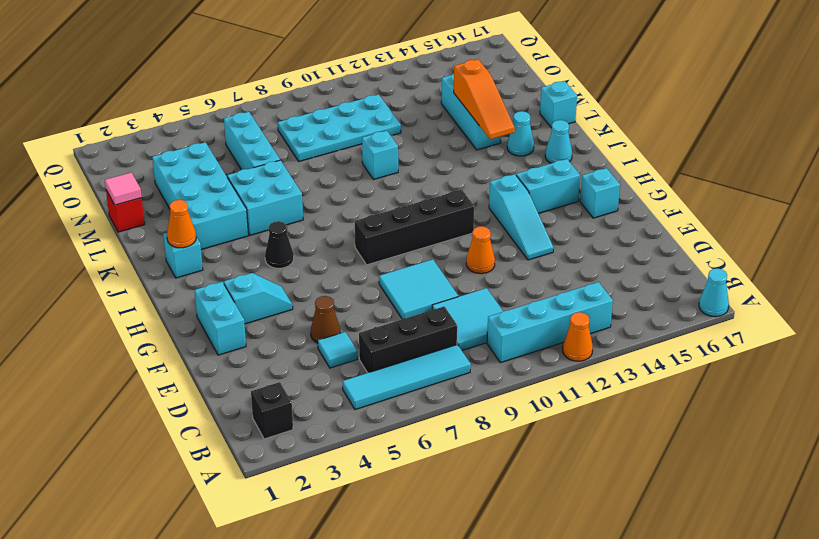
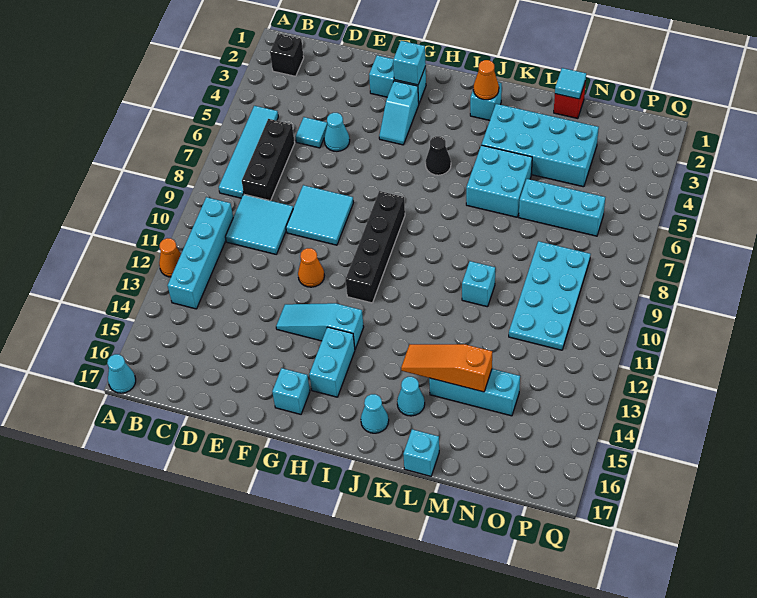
brown 1x1 cone [311,296,340,343] -> cyan 1x1 cone [324,113,350,151]
none -> cyan 1x1 brick [393,41,426,85]
pink 1x1 tile [105,172,142,205] -> cyan 1x1 tile [555,68,586,99]

